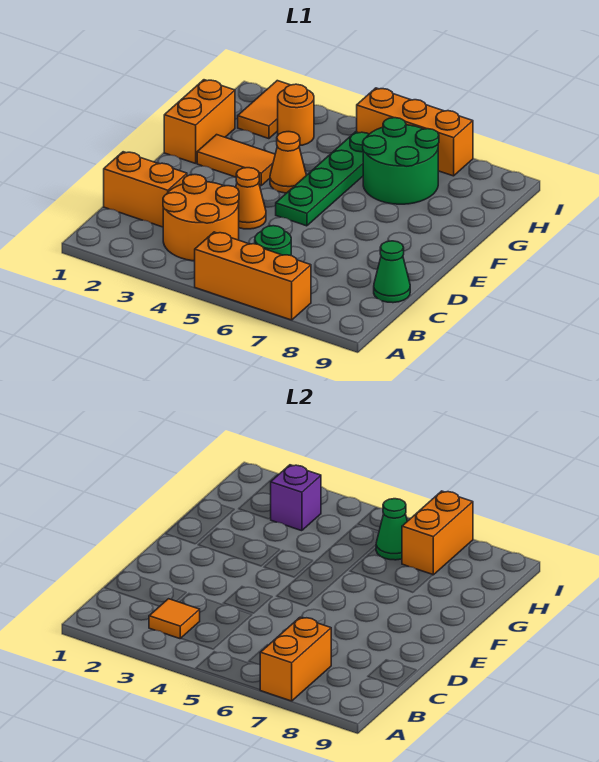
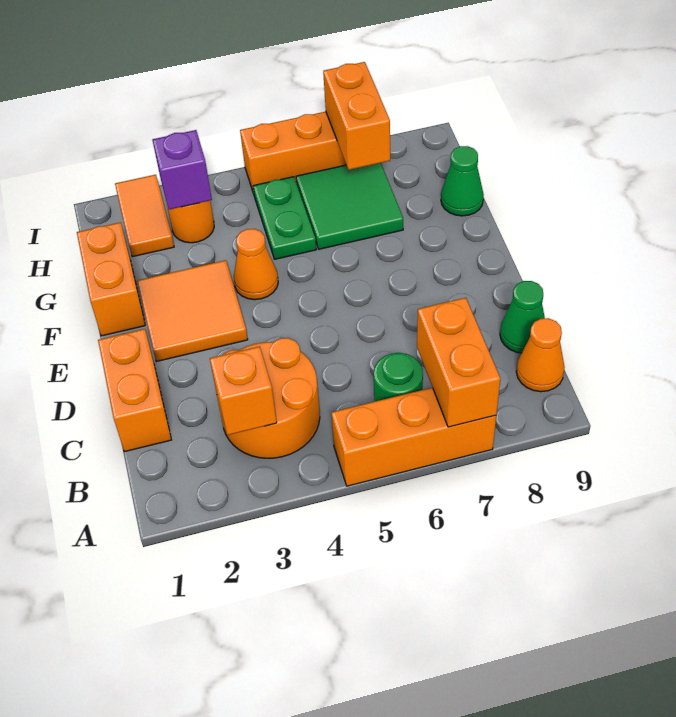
orange 1x1 tile [149,599,200,639] -> orange 1x1 brick [210,346,277,435]
orange 1x2 brick [104,152,187,227] -> orange 1x2 brick turned to [98,329,171,452]
orange 1x1 cone [236,168,266,229] -> orange 1x1 cone moved to [516,318,565,392]
green 1x4 plate [276,132,369,226] -> green 1x2 plate [253,177,316,259]
orange 1x2 tile [197,135,275,186] -> orange 2x2 tile [137,260,248,362]
green 2x2 round brick [363,118,439,204] -> green 2x2 tile [296,163,403,249]
green 1x1 cone [376,499,407,560] -> green 1x1 cone moved to [441,146,484,216]

